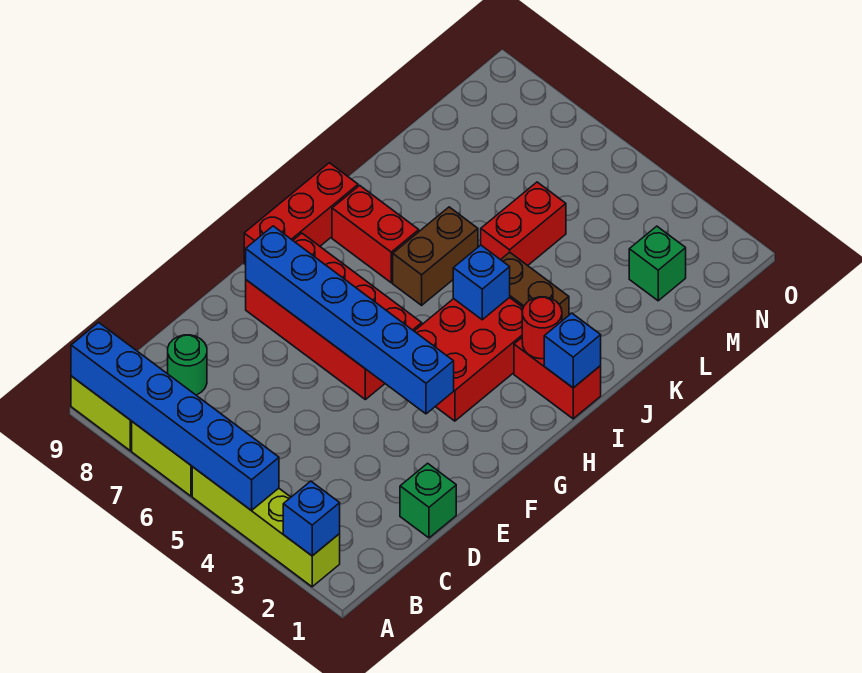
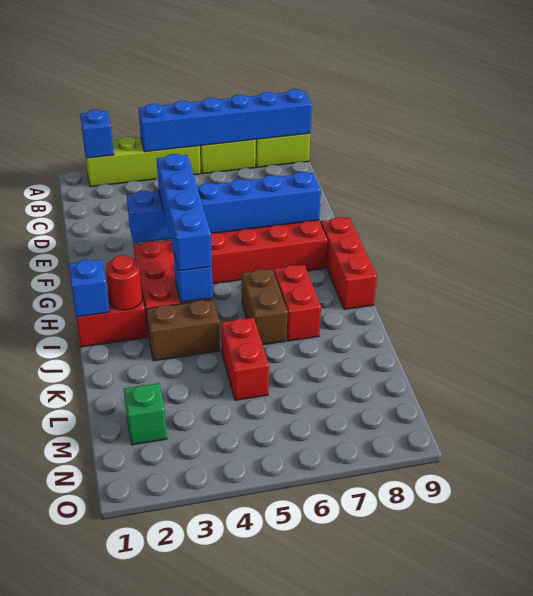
green 1x1 round brick [168,335,207,395] -> none
green 1x1 brick [400,463,456,538] -> none
none -> blue 1x4 brick [157,154,212,271]
red 1x2 brick [332,185,419,283] -> red 1x2 brick turned to [274,265,321,341]

